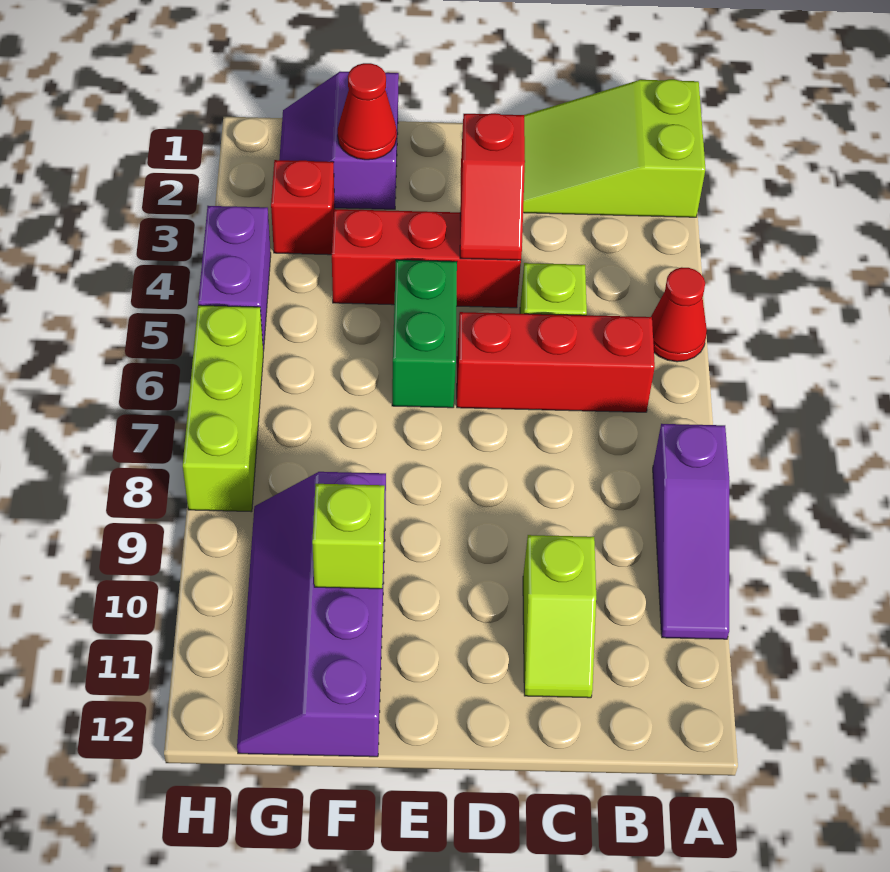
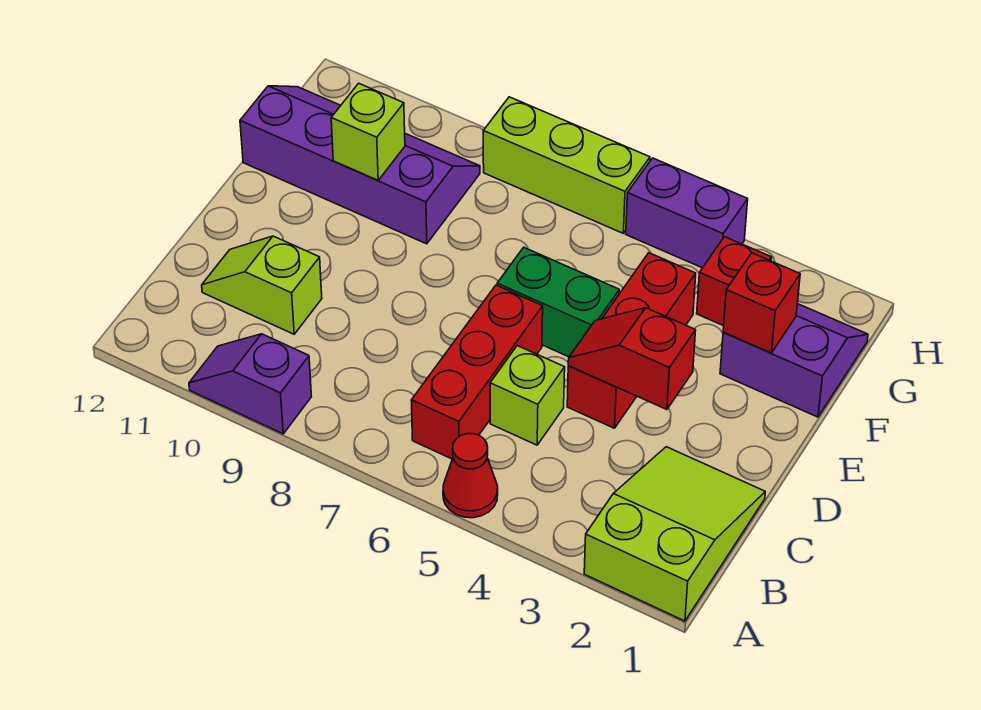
purple 1x3 slope [653,424,730,639] -> purple 1x2 slope [189,334,312,434]
red 1x1 cone [338,63,397,160] -> red 1x1 brick [723,253,800,353]

